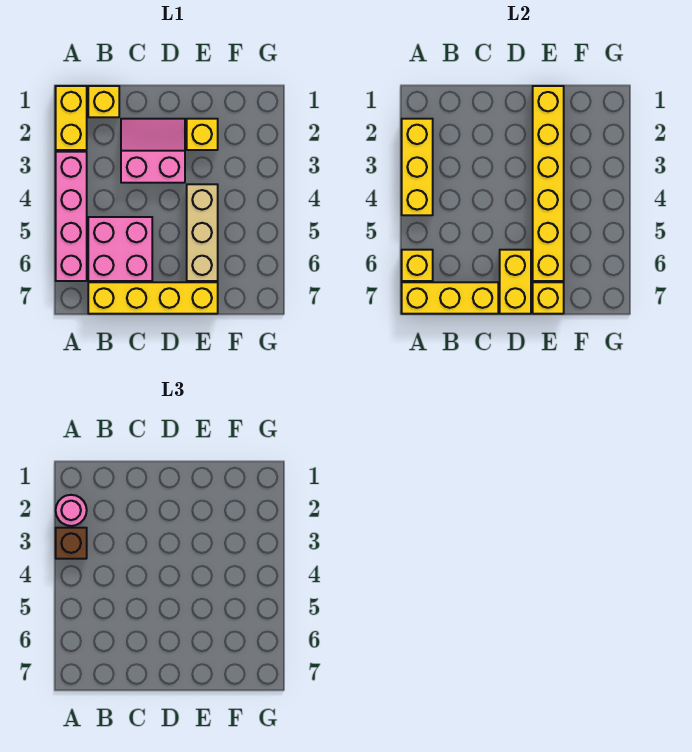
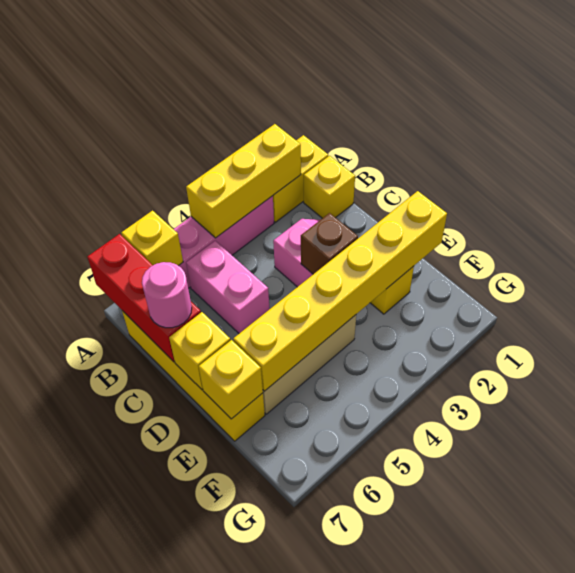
pink 1x1 round brick [56,495,87,526] -> pink 1x1 round brick moved to [142,262,192,328]
brown 1x1 brick [56,528,87,559] -> brown 1x1 brick moved to [301,213,358,274]
yellow 1x3 brick [402,282,498,314] -> red 1x3 brick [87,234,201,362]
pink 2x2 brick [88,217,152,281] -> pink 1x2 brick [186,241,270,333]
yellow 1x2 brick [500,250,531,314] -> yellow 1x1 brick [169,312,230,390]

